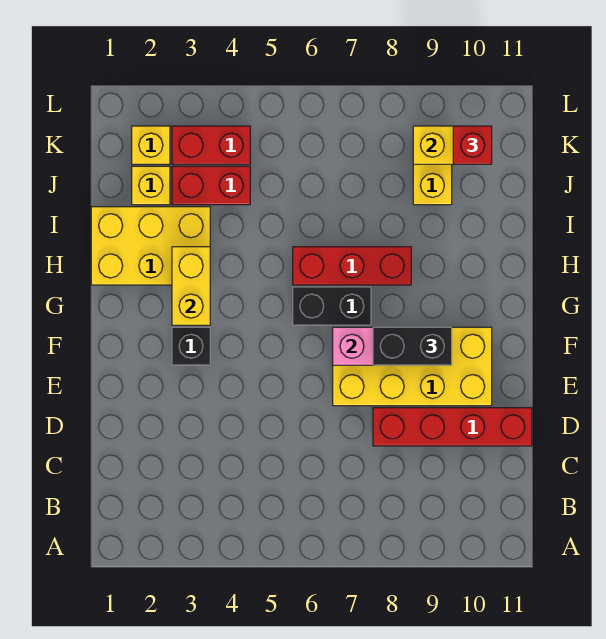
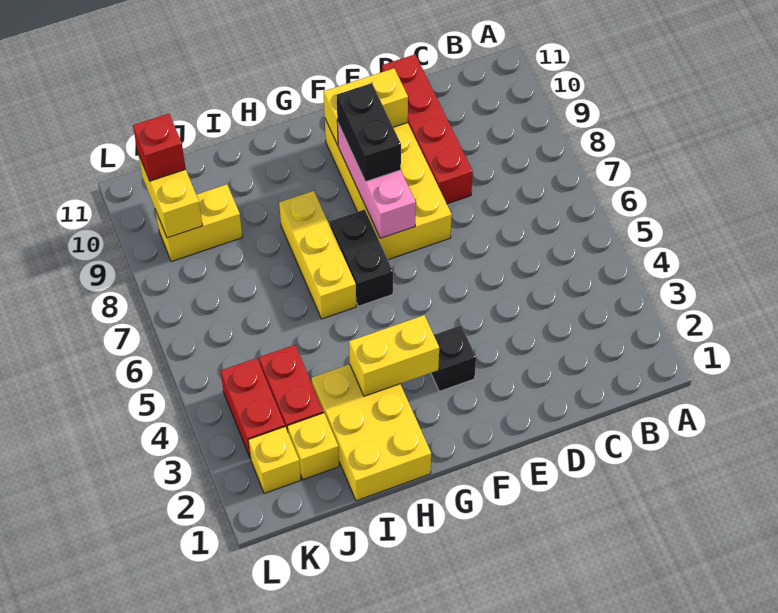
none -> yellow 1x2 brick [324,68,408,145]
red 1x3 brick [293,247,411,285] -> yellow 1x3 brick [279,191,356,319]

